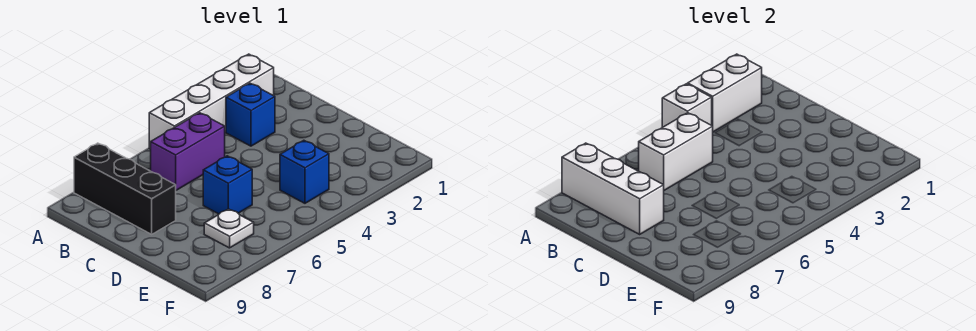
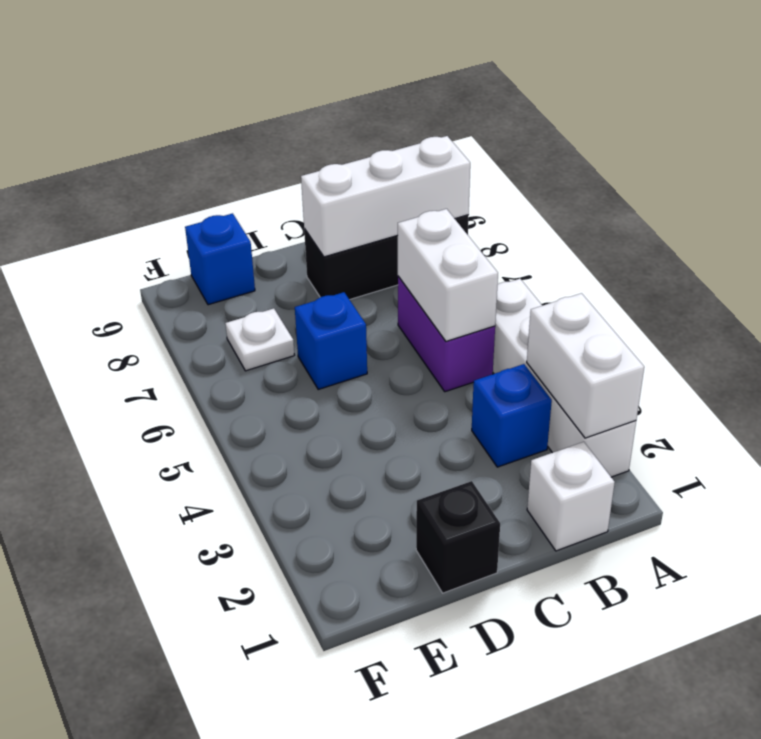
white 1x1 brick [662,84,712,127] -> white 1x1 brick moved to [527,442,615,551]
none -> black 1x1 brick [416,481,500,593]
blue 1x1 brick [280,140,329,203] -> blue 1x1 brick moved to [185,213,255,305]

